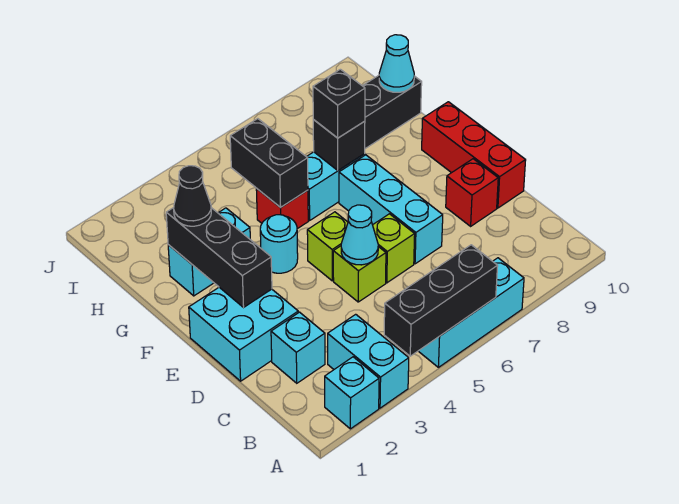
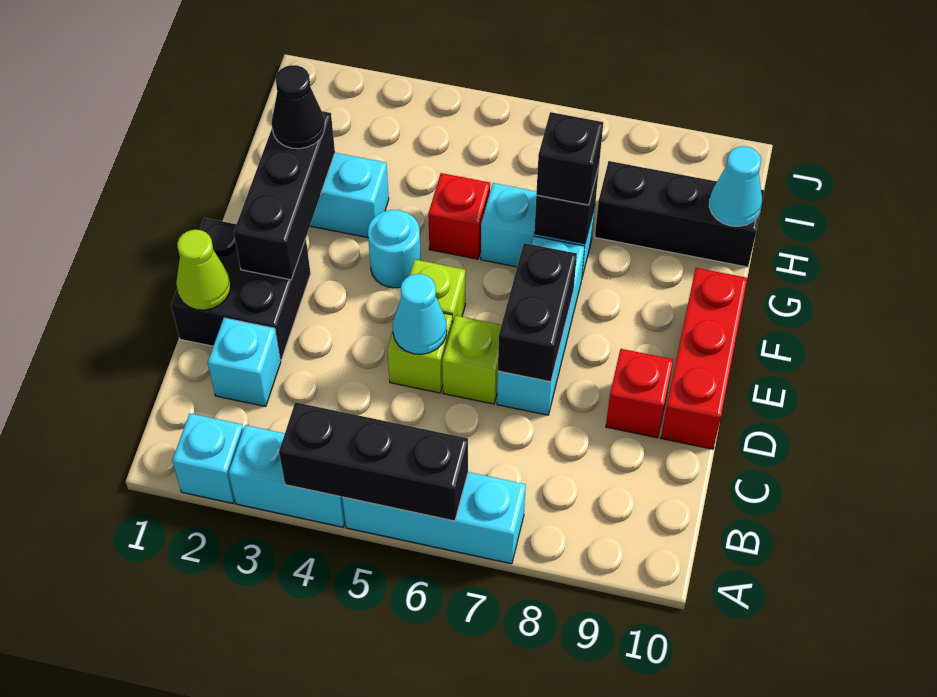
cyan 1x2 brick [328,314,409,408] -> cyan 1x2 brick turned to [229,425,345,527]
cyan 2x2 brick [189,287,298,381] -> black 2x2 brick [171,218,311,360]
none -> lime 1x1 cone [176,230,231,310]
black 1x2 brick [230,119,308,208] -> black 1x2 brick moved to [498,243,577,382]

